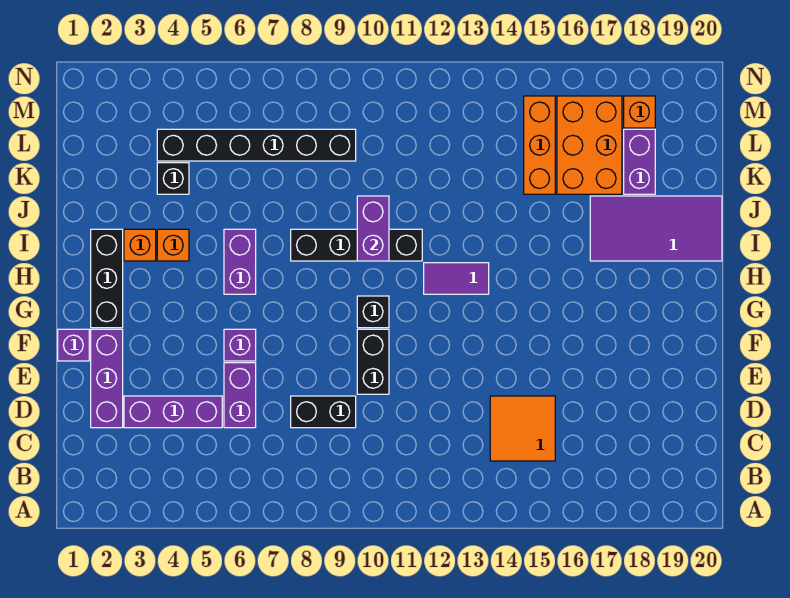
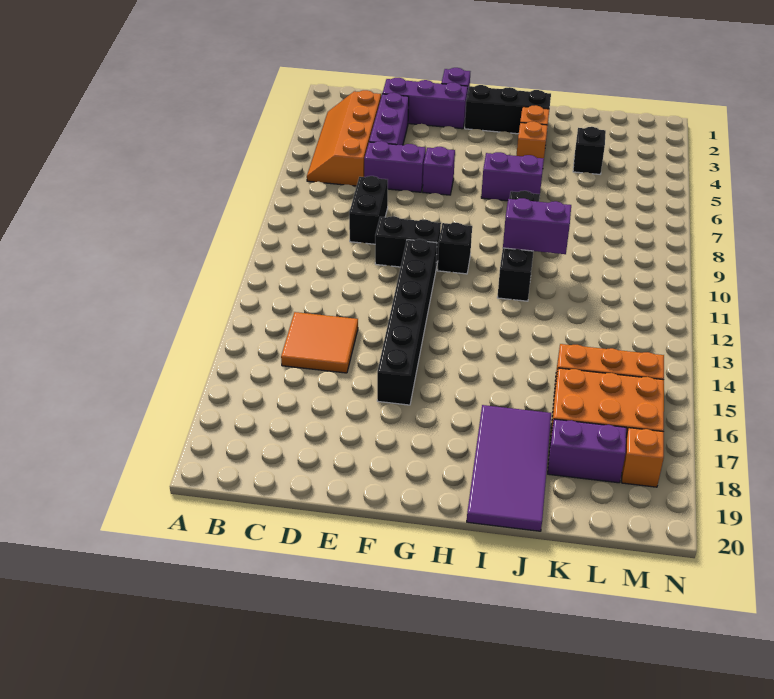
none -> orange 2x4 slope [307,90,381,186]
purple 1x2 tile [424,263,489,294] -> none
black 1x6 brick [157,129,356,161] -> black 1x6 brick moved to [377,239,437,405]

